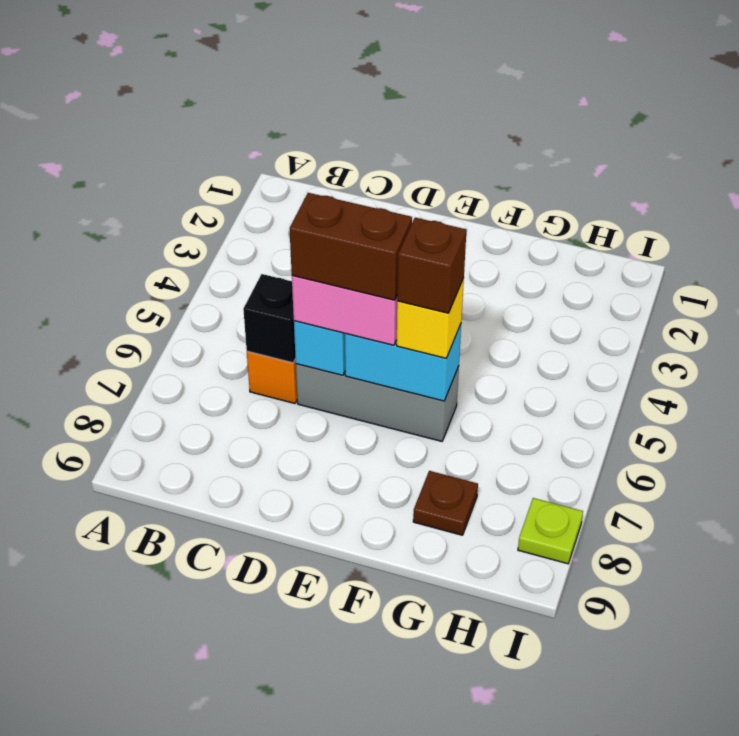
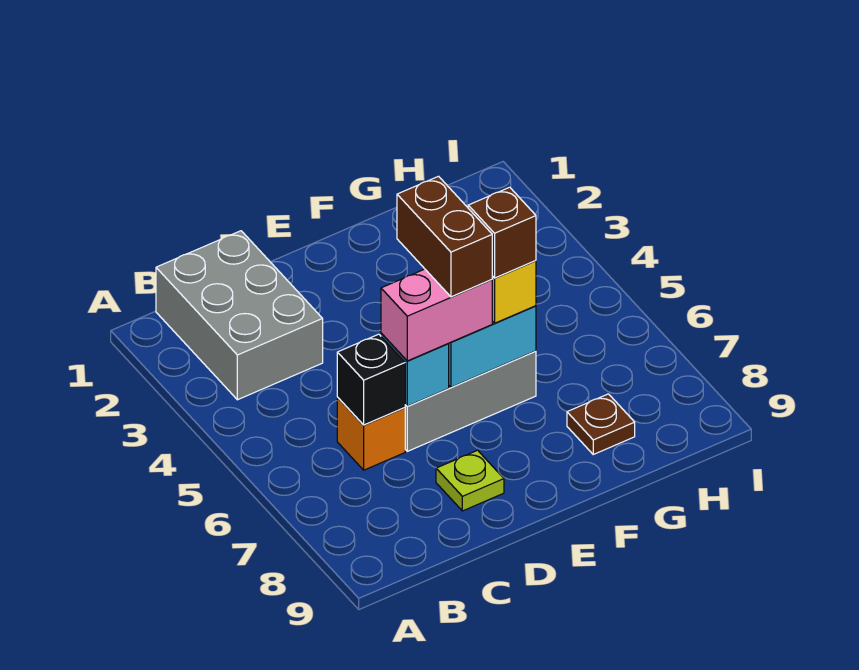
none -> grey 2x3 brick [156,231,323,400]
brown 1x2 brick [290,193,412,300] -> brown 1x2 brick turned to [397,176,492,297]
lime 1x1 plate [518,498,583,564] -> lime 1x1 plate moved to [436,450,504,511]

